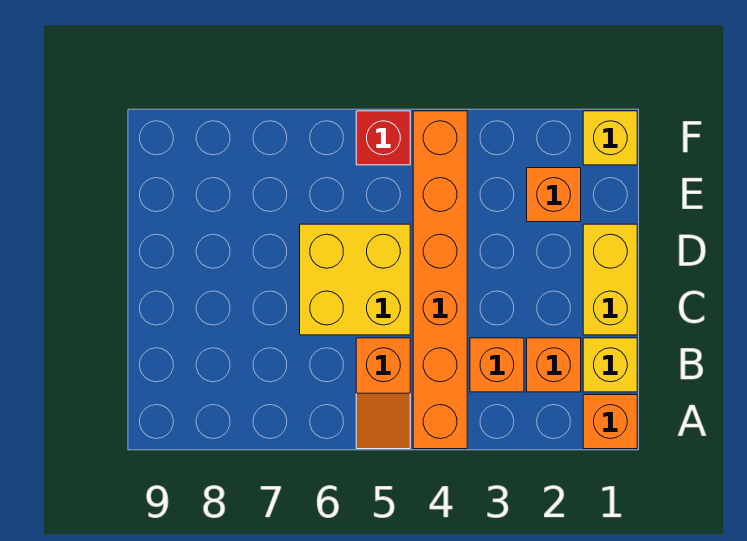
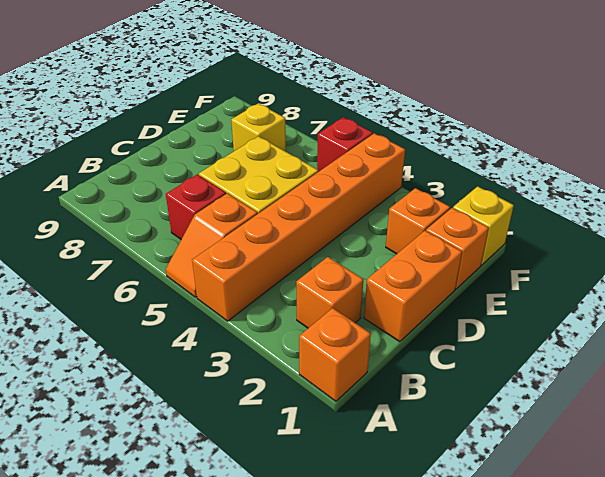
yellow 1x1 brick [583,338,637,392] -> yellow 1x1 brick moved to [231,103,286,151]
orange 1x1 brick [470,338,524,392] -> orange 1x1 brick moved to [426,208,489,289]
none -> red 1x1 brick [166,174,226,239]
yellow 1x2 brick [583,224,637,335] -> orange 1x2 brick [364,231,462,342]

